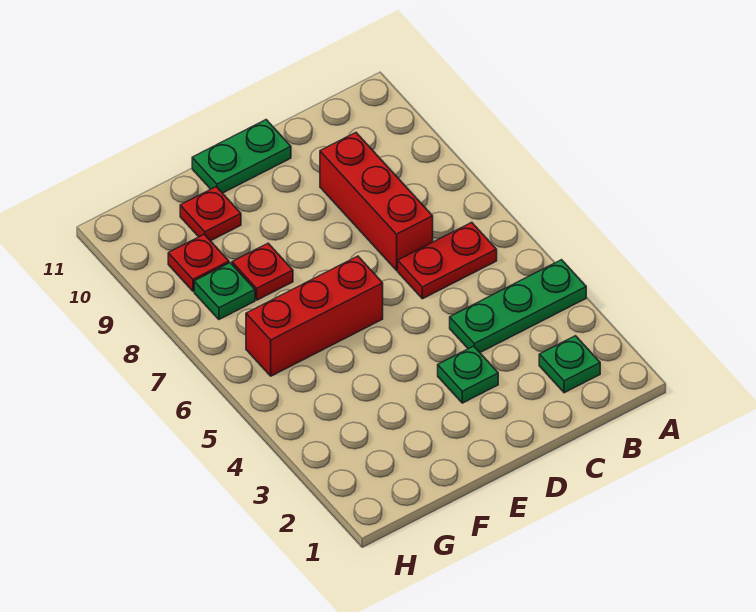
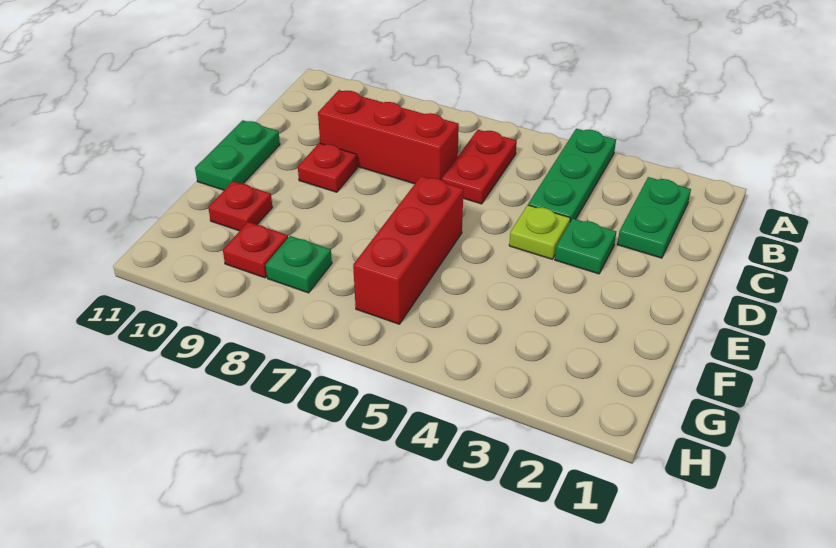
green 1x1 plate [539,336,600,393] -> green 1x2 plate [617,177,691,258]
none -> lime 1x1 plate [509,205,570,259]
red 1x1 plate [232,243,293,300] -> red 1x1 plate moved to [298,143,357,192]

